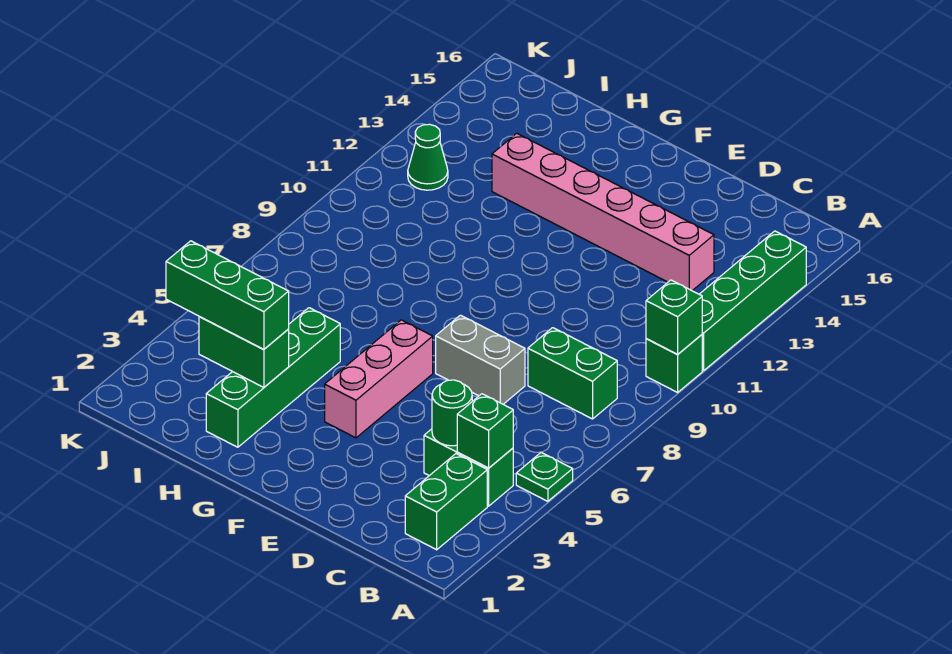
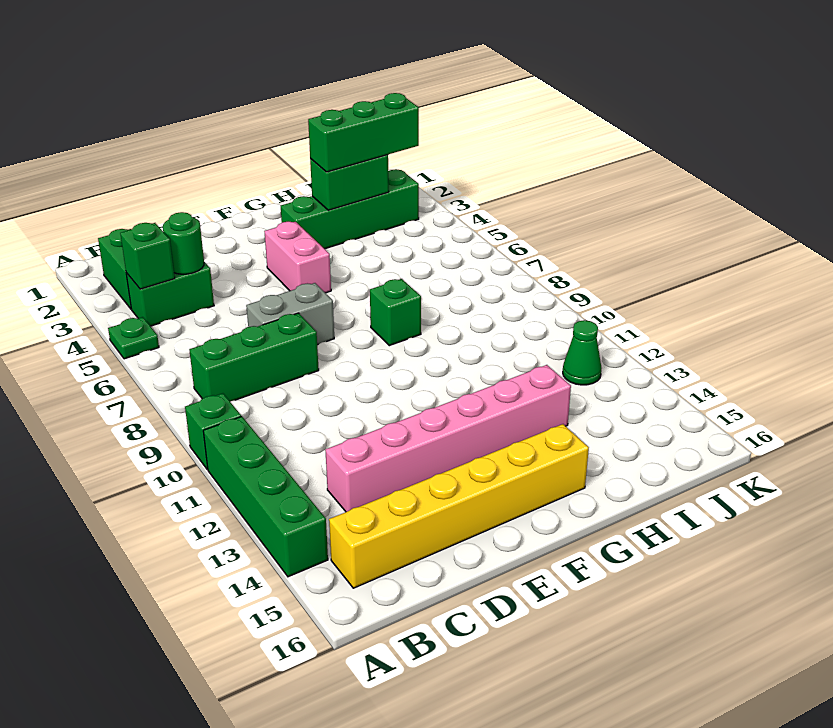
green 1x1 brick [646,280,702,354] -> green 1x1 brick moved to [370,279,421,346]
green 1x2 brick [528,328,617,419] -> green 1x3 brick [189,313,319,402]
none -> yellow 1x6 brick [329,424,589,588]
pink 1x3 brick [325,320,433,438] -> pink 1x2 brick [264,222,331,293]
green 1x4 brick [206,308,340,447] -> green 1x4 brick turned to [281,169,419,249]

